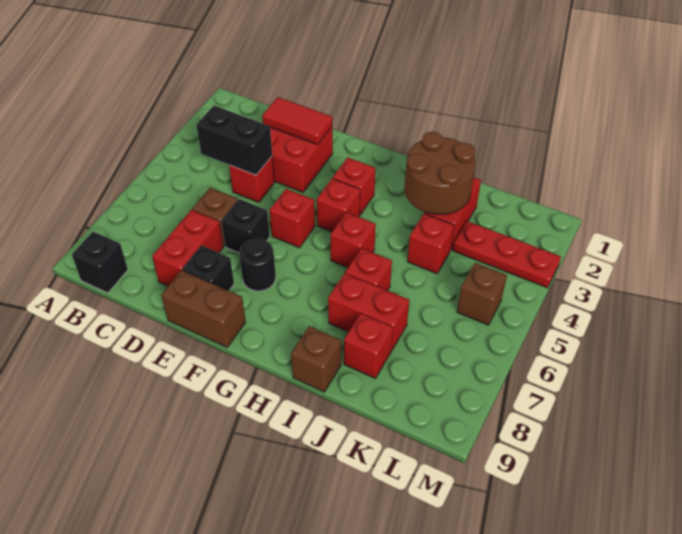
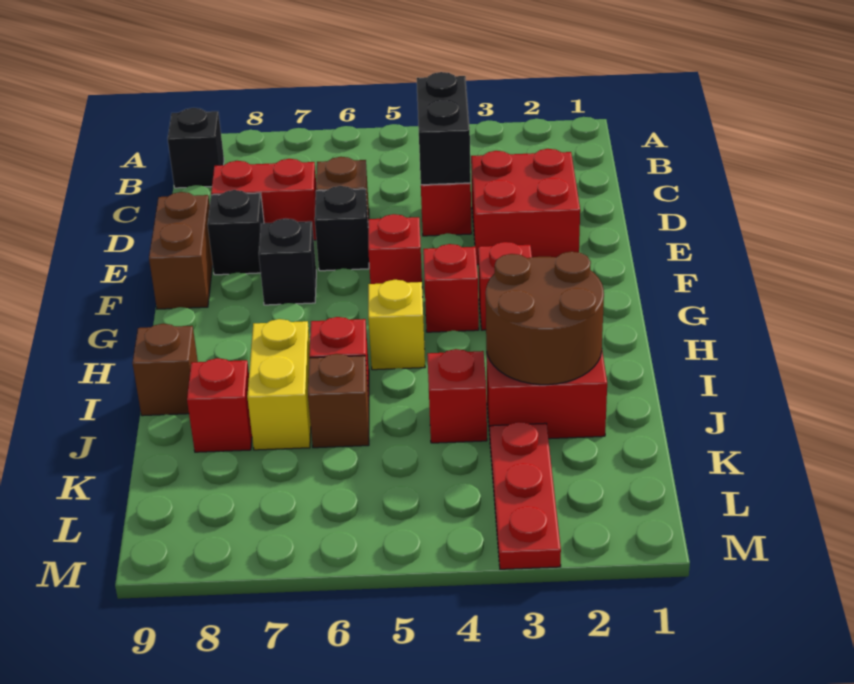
red 1x2 tile [262,97,332,145] -> none
black 1x1 round brick [239,239,276,291] -> black 1x1 brick [259,218,316,305]
red 1x1 brick [331,212,376,268] -> yellow 1x1 brick [368,280,425,370]
red 1x2 brick [328,273,409,351] -> yellow 1x2 brick [247,319,311,450]
brown 1x1 brick [457,263,507,325] -> brown 1x1 brick moved to [308,354,369,448]

